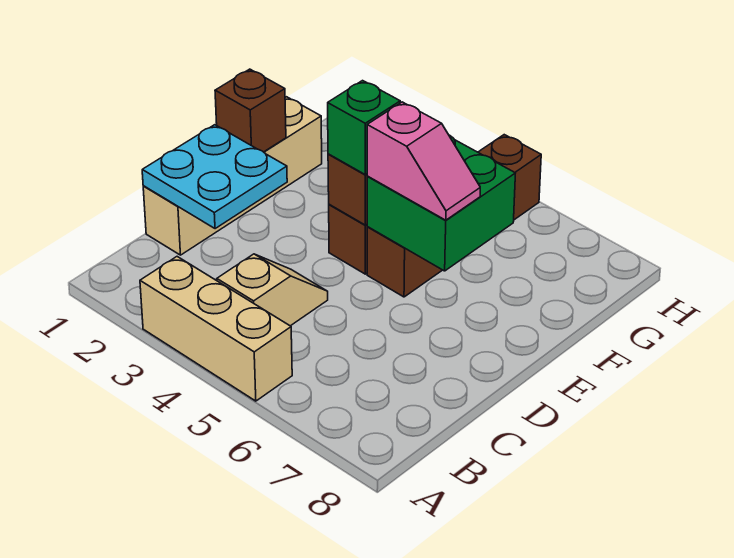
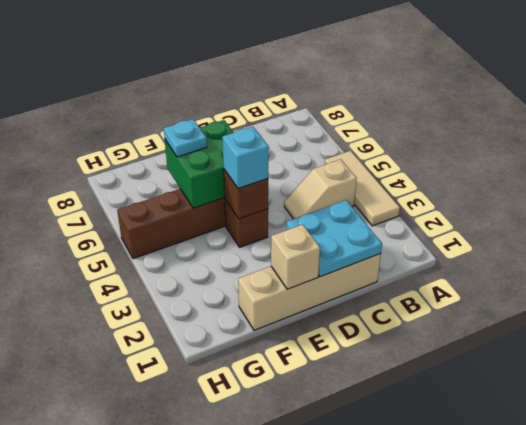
tan 1x3 brick [140,257,292,401] -> tan 1x3 tile [325,151,400,226]
brown 1x1 brick [215,69,286,152] -> tan 1x1 brick [271,225,320,289]
green 1x1 brick [328,81,400,174] -> cyan 1x1 brick [222,127,269,189]
pink 1x2 slope [367,102,480,220] -> none
none -> cyan 1x1 plate [164,119,207,157]

